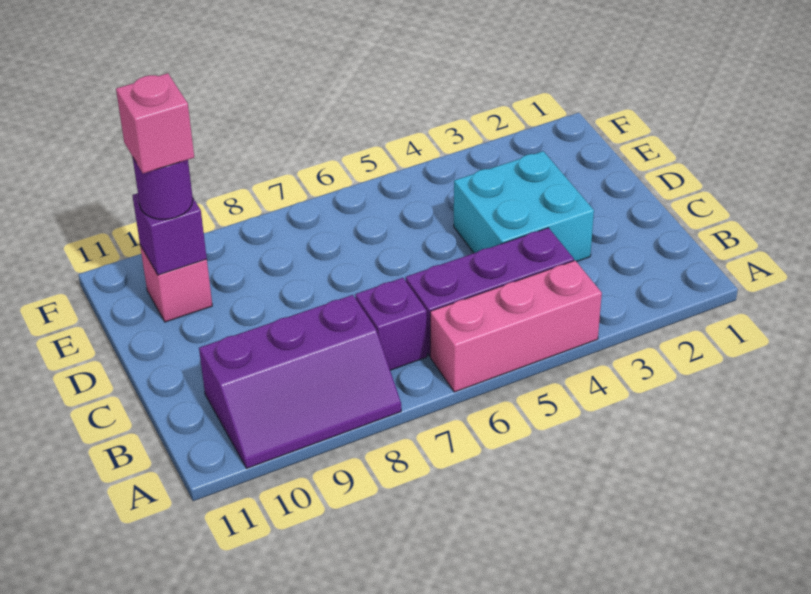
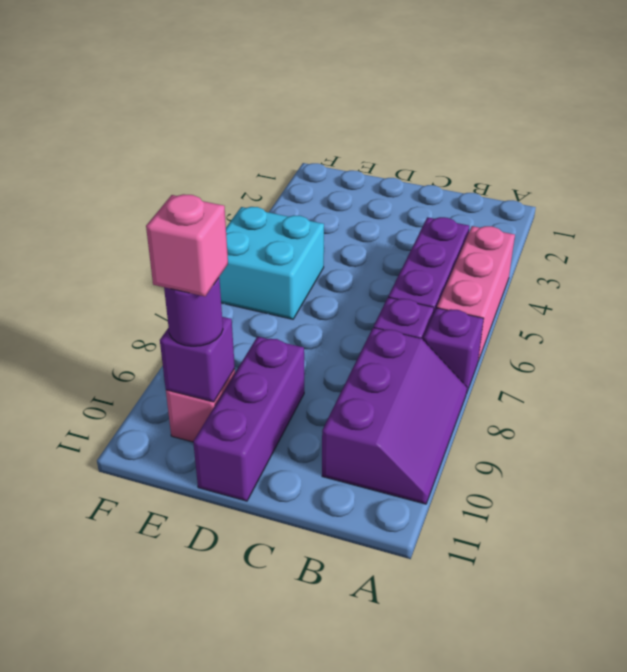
none -> purple 1x1 brick [423,308,484,394]
cyan 2x2 brick [454,151,594,262] -> cyan 2x2 brick moved to [219,207,324,319]
none -> purple 1x3 brick [193,337,304,501]

